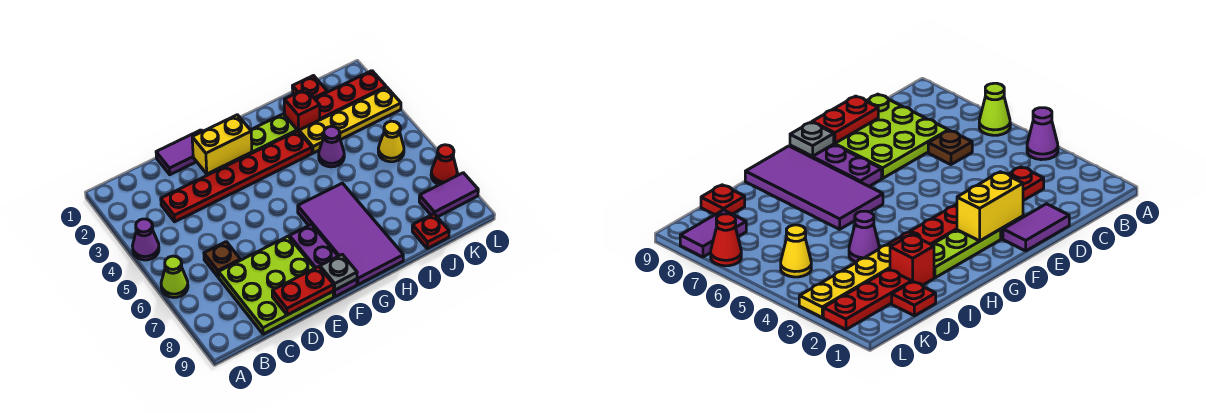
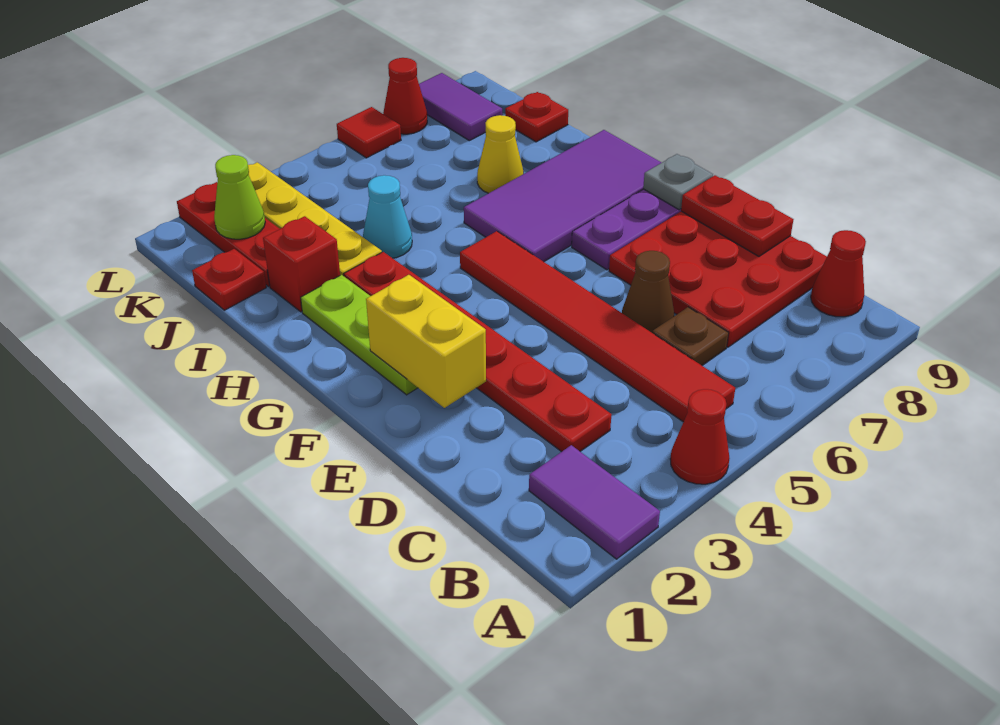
purple 1x1 cone [133,219,159,260] -> red 1x1 cone [670,389,730,484]
lime 1x1 cone [161,256,188,298] -> lime 1x1 cone moved to [214,155,265,239]
none -> red 1x6 tile [460,231,735,422]
none -> red 1x1 cone [811,230,866,317]
lime 3x3 plate [219,236,333,334] -> red 3x3 plate [609,211,827,347]
purple 1x2 tile [156,130,202,175] -> purple 1x2 tile moved to [529,445,660,559]
none -> brown 1x1 cone [622,251,674,333]
purple 1x1 cone [319,126,344,167] -> cyan 1x1 cone [363,175,412,258]
yellow 1x1 cone [378,121,404,162] -> yellow 1x1 cone moved to [477,115,524,193]
none -> red 1x1 tile [337,107,401,158]

